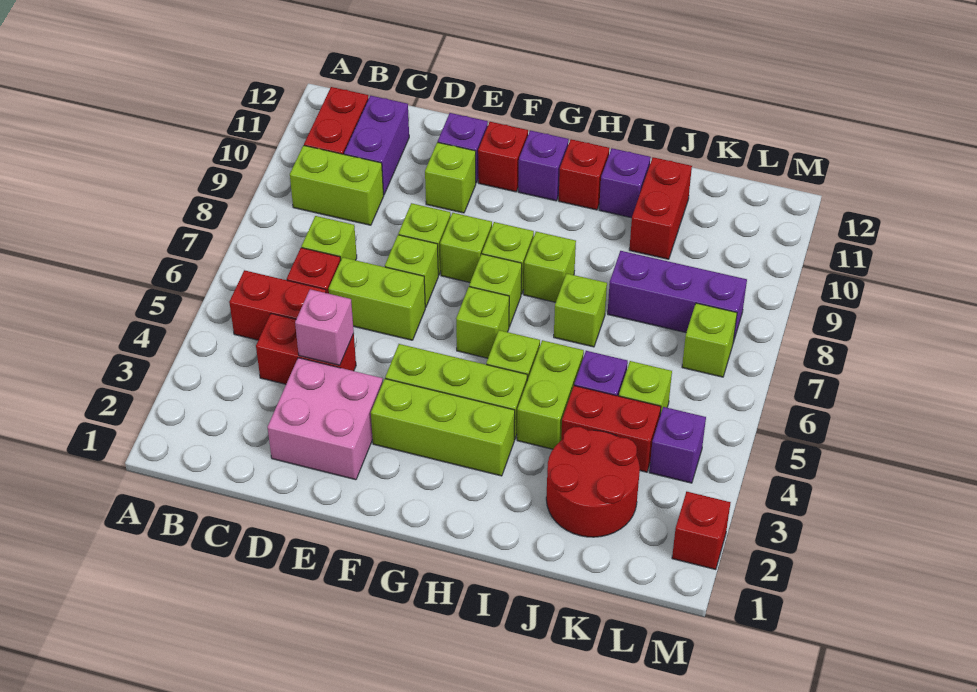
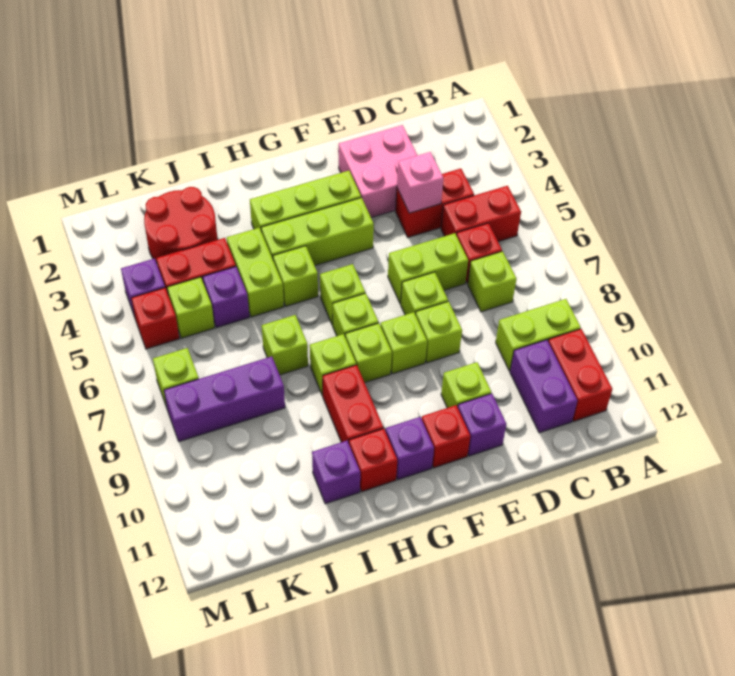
red 1x2 brick [629,157,692,259] -> red 1x2 brick moved to [323,365,383,443]
red 1x1 brick [672,492,731,570] -> red 1x1 brick moved to [131,288,179,349]

